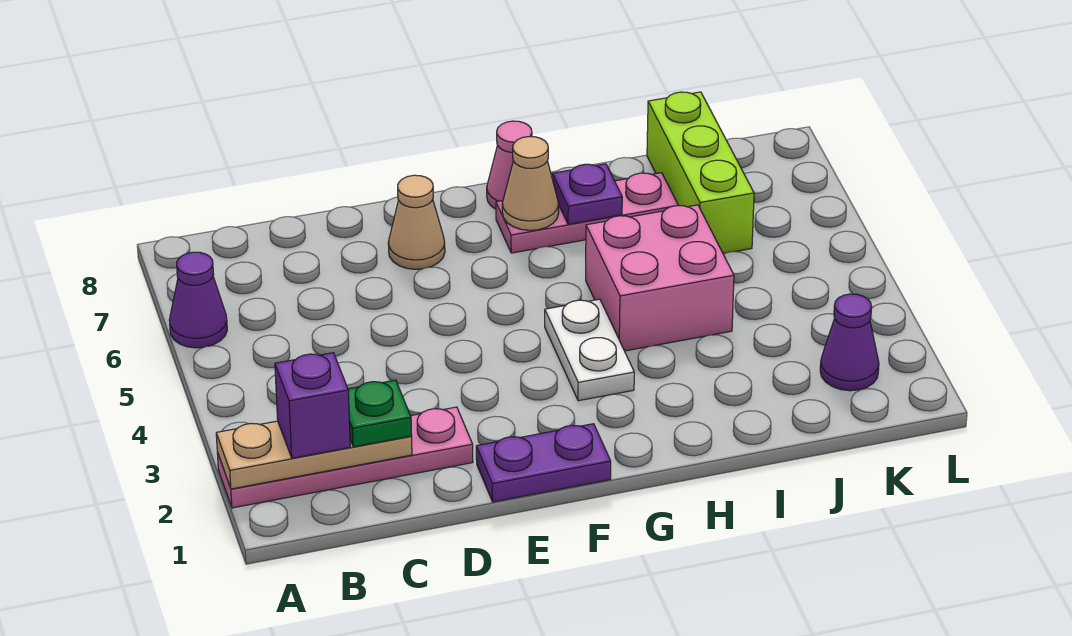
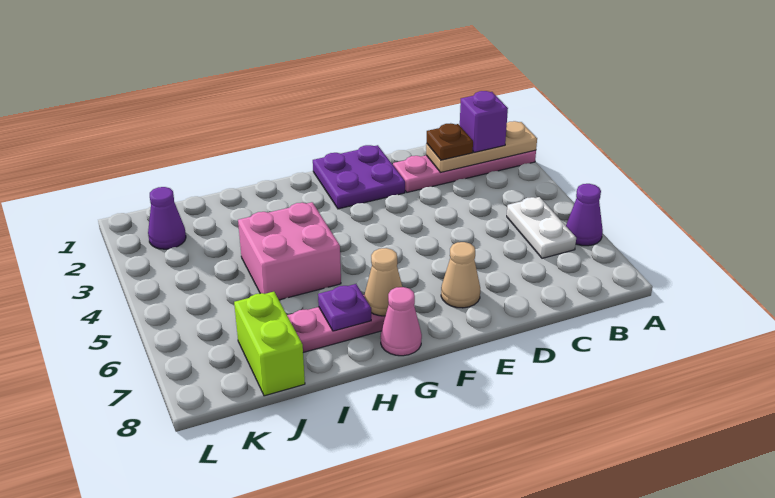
green 1x1 plate [348,380,412,447] -> brown 1x1 plate [427,123,473,160]
purple 1x2 plate [476,424,611,502] -> purple 2x2 plate [313,145,405,209]
white 1x2 plate [545,299,634,401] -> white 1x2 plate moved to [507,197,576,258]
lime 1x3 brick [647,92,754,254] -> lime 1x2 brick [234,292,305,396]

